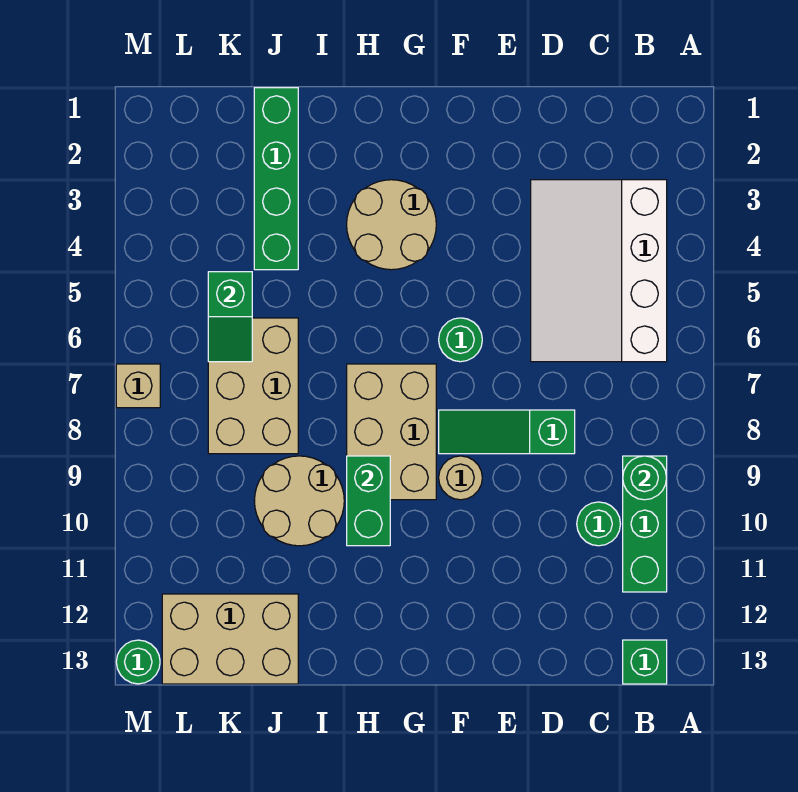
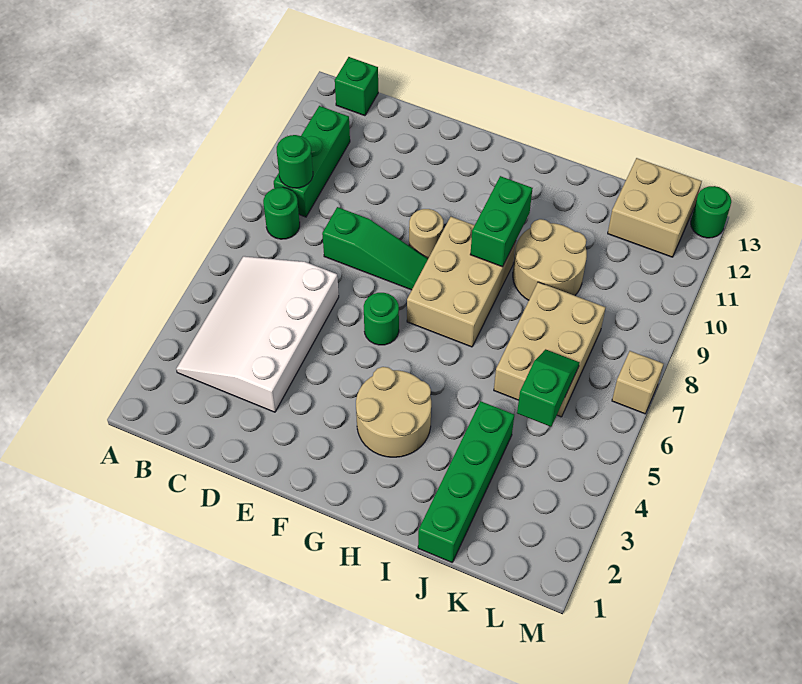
white 3x4 slope [531,180,667,362] -> white 3x4 slope turned to [176,256,339,412]
green 1x1 round brick [577,502,620,546] -> green 1x1 round brick moved to [263,187,300,239]
tan 2x3 brick [162,594,298,684] -> tan 2x2 brick [608,158,702,257]

